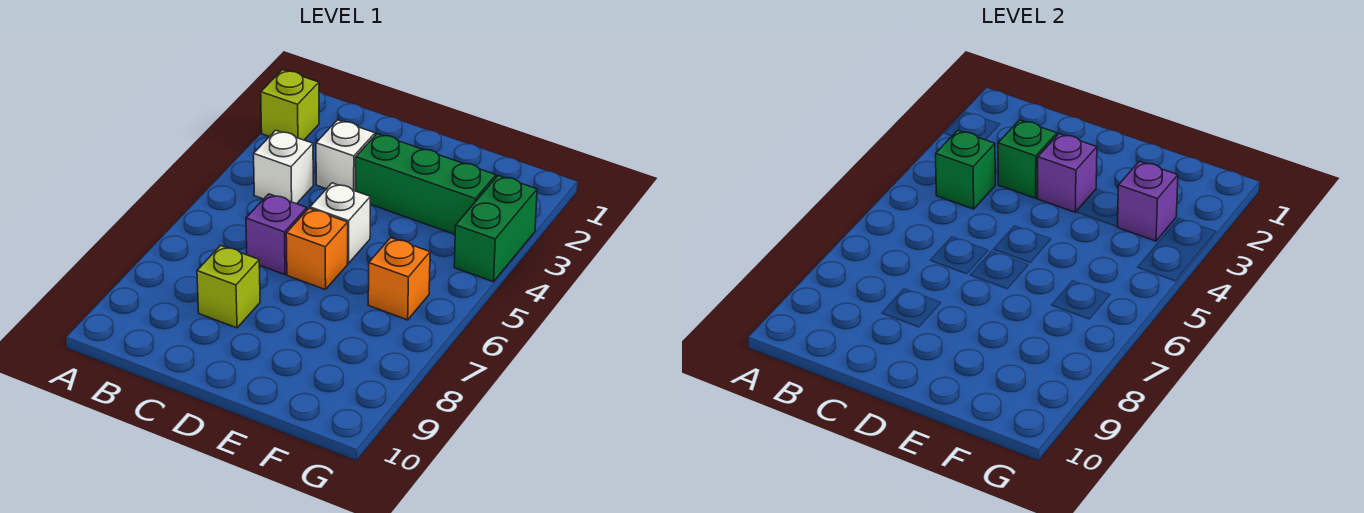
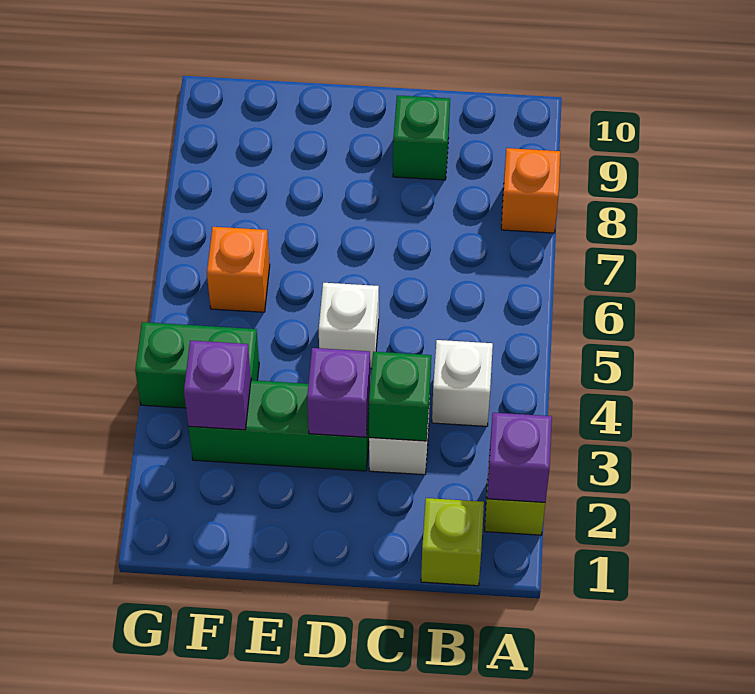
green 1x1 brick [936,130,995,209] -> green 1x1 brick moved to [393,95,450,180]
purple 1x1 brick [246,194,307,275] -> purple 1x1 brick moved to [487,413,552,502]
lime 1x1 brick [197,245,260,328] -> lime 1x1 brick moved to [421,498,484,586]
orange 1x1 brick [286,208,348,290] -> orange 1x1 brick moved to [501,148,560,233]
green 1x2 brick [454,176,537,282] -> green 1x2 brick turned to [135,322,259,408]

